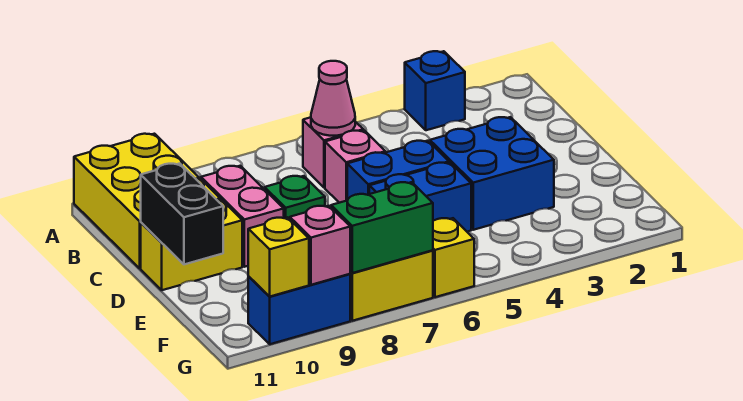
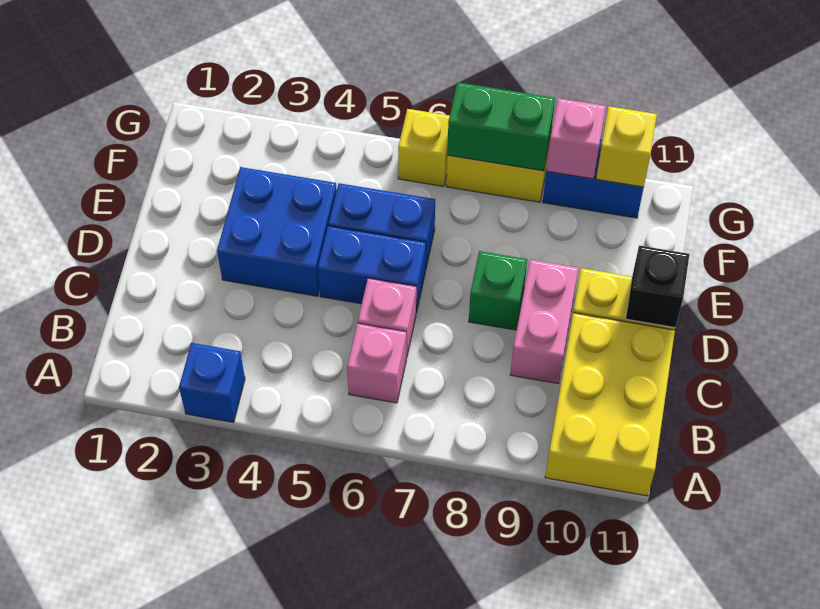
pink 1x1 cone [311,61,355,136] -> none
black 1x2 brick [141,164,223,264] -> black 1x1 brick [626,246,689,328]

